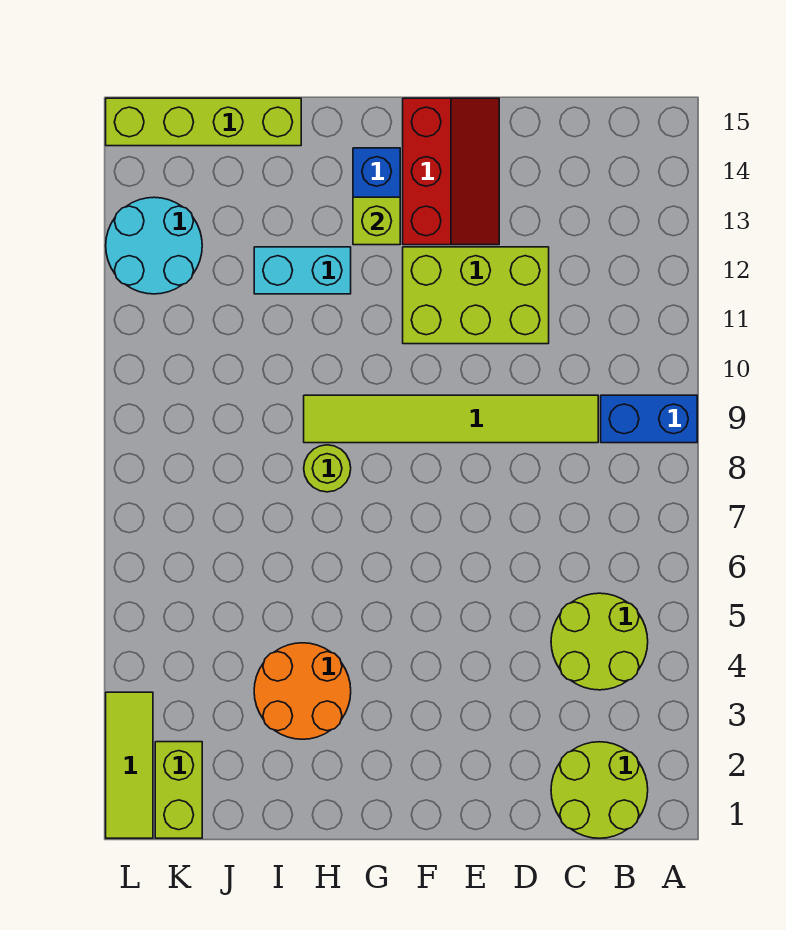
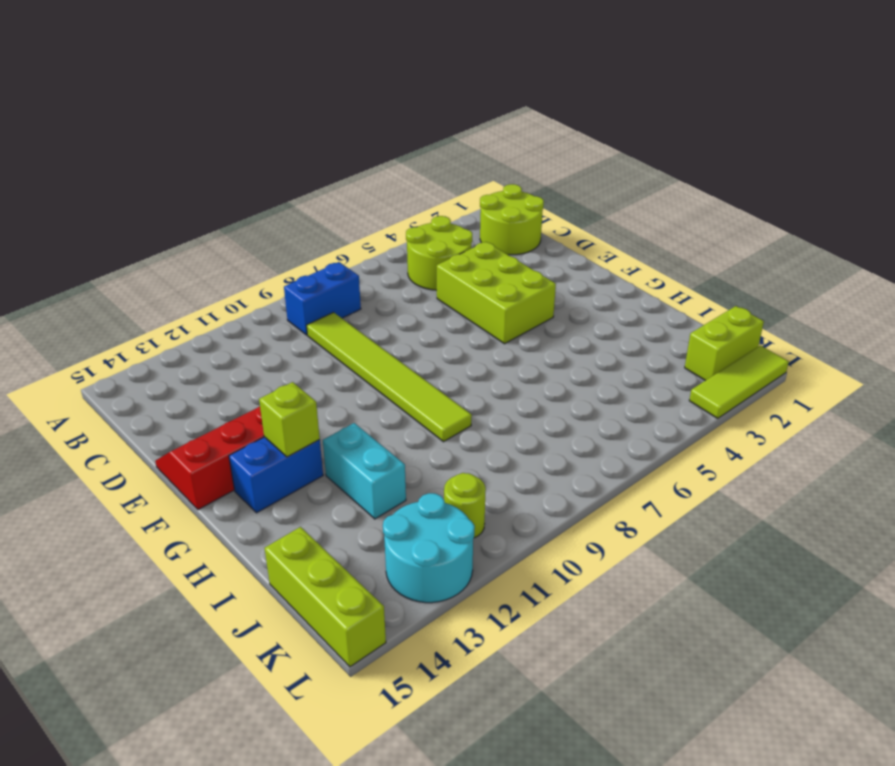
blue 1x2 brick [601,395,697,443] -> blue 1x2 brick turned to [284,262,361,335]
lime 2x3 brick [403,247,549,344] -> lime 2x3 brick moved to [437,242,556,344]
orange 2x2 round brick [254,643,351,739] -> none
lime 1x1 round brick [304,445,351,492] -> lime 1x1 round brick moved to [444,473,486,538]
lime 1x4 brick [106,98,301,146] -> lime 1x3 brick [265,527,386,667]

